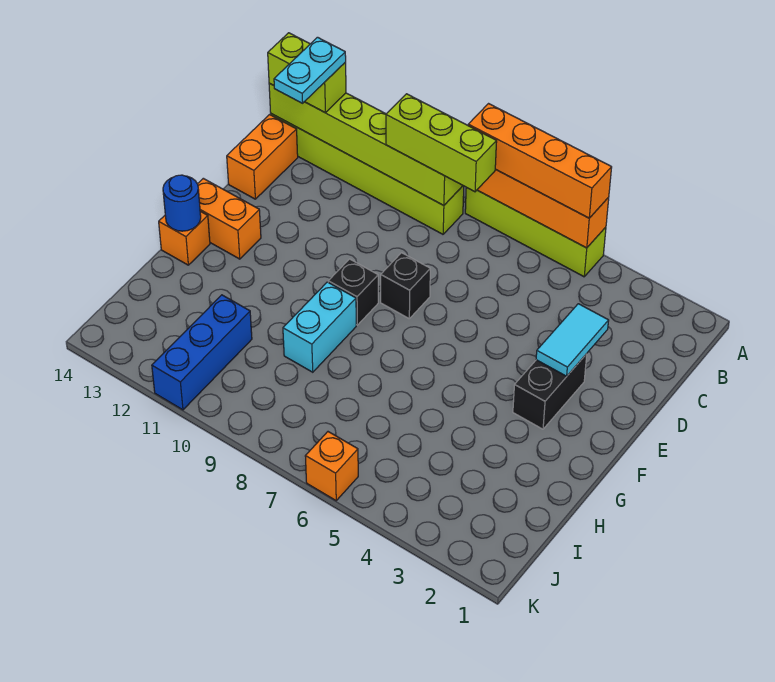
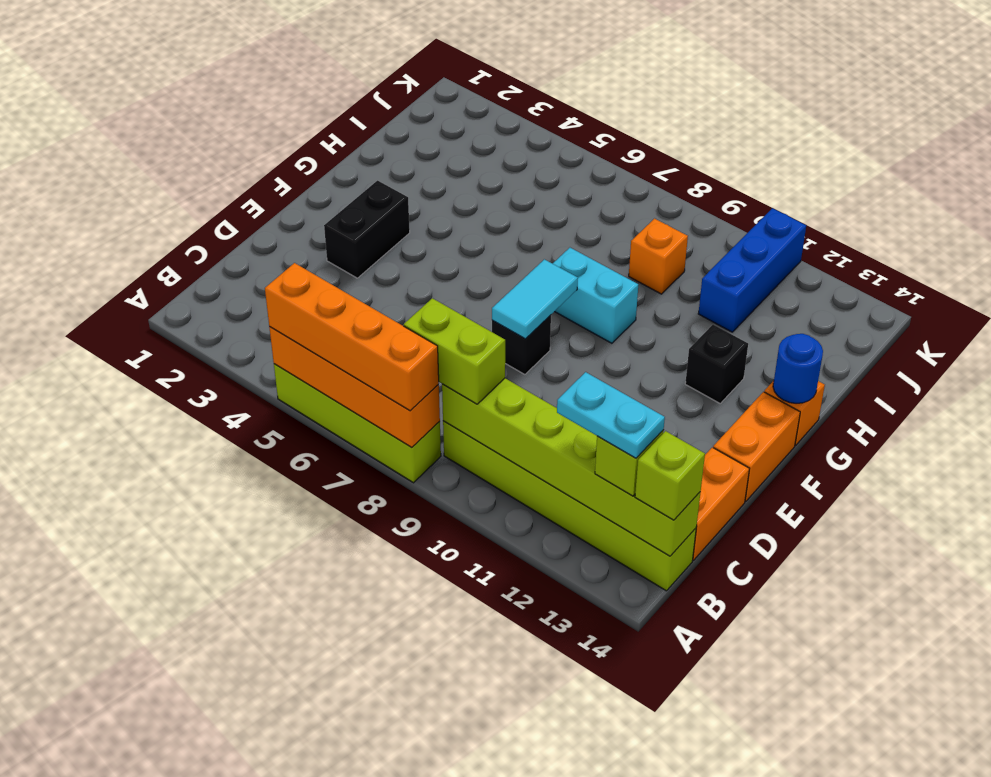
lime 1x3 brick [386,94,497,192] -> lime 1x2 brick [404,298,505,404]
cyan 1x2 plate [274,37,346,103] -> cyan 1x2 plate turned to [557,372,665,458]
cyan 1x2 tile [536,304,609,376] -> cyan 1x2 tile moved to [492,259,578,339]
black 1x1 brick [328,259,378,325] -> black 1x1 brick moved to [685,325,748,403]
orange 1x2 brick [198,178,261,259] -> orange 1x2 brick turned to [713,392,800,502]
cyan 1x2 brick [283,282,356,372] -> cyan 1x2 brick turned to [553,248,638,343]
orange 1x1 brick [305,432,358,501] -> orange 1x1 brick moved to [629,219,688,294]

